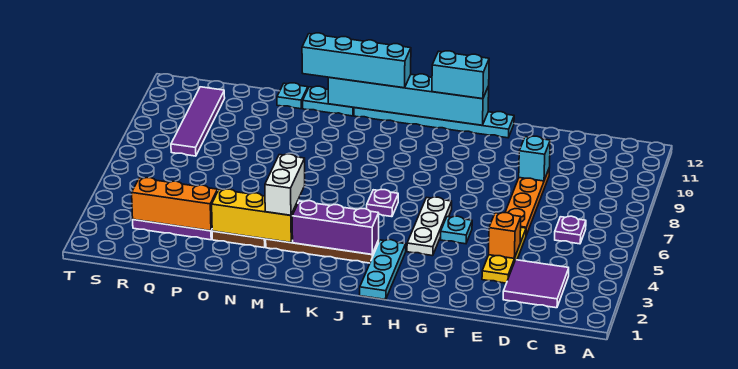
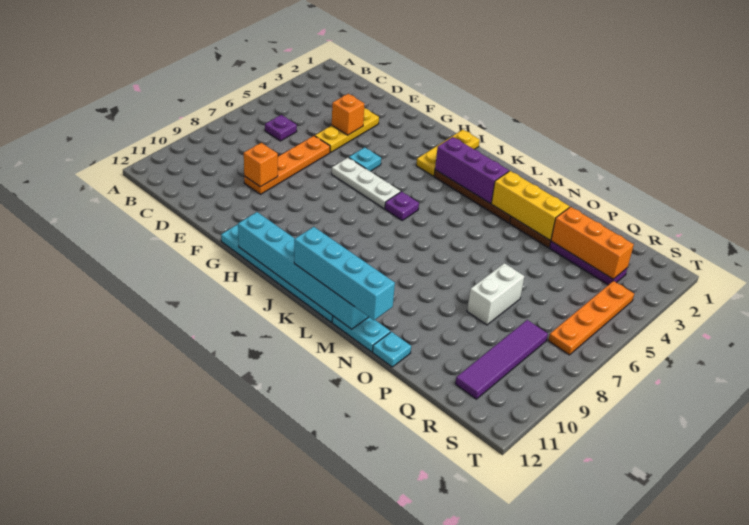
purple 2x2 tile [503,260,569,308] -> none
cyan 1x1 brick [519,136,550,181] -> orange 1x1 brick [244,143,278,187]
white 1x3 plate [407,197,452,256] -> white 1x3 plate turned to [332,158,401,209]
cyan 1x2 brick [432,51,489,99] -> none
cyan 1x3 plate [360,240,406,300] -> yellow 1x3 plate [416,130,480,176]
white 1x2 brick [265,154,305,215] -> white 1x2 brick moved to [467,263,524,325]
none -> orange 1x4 plate [548,281,634,355]

